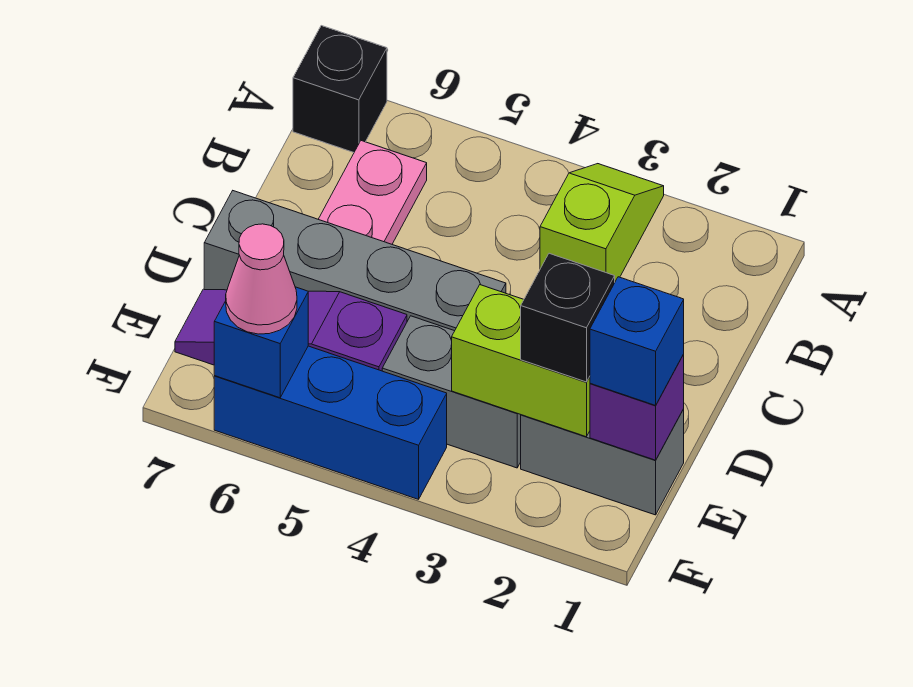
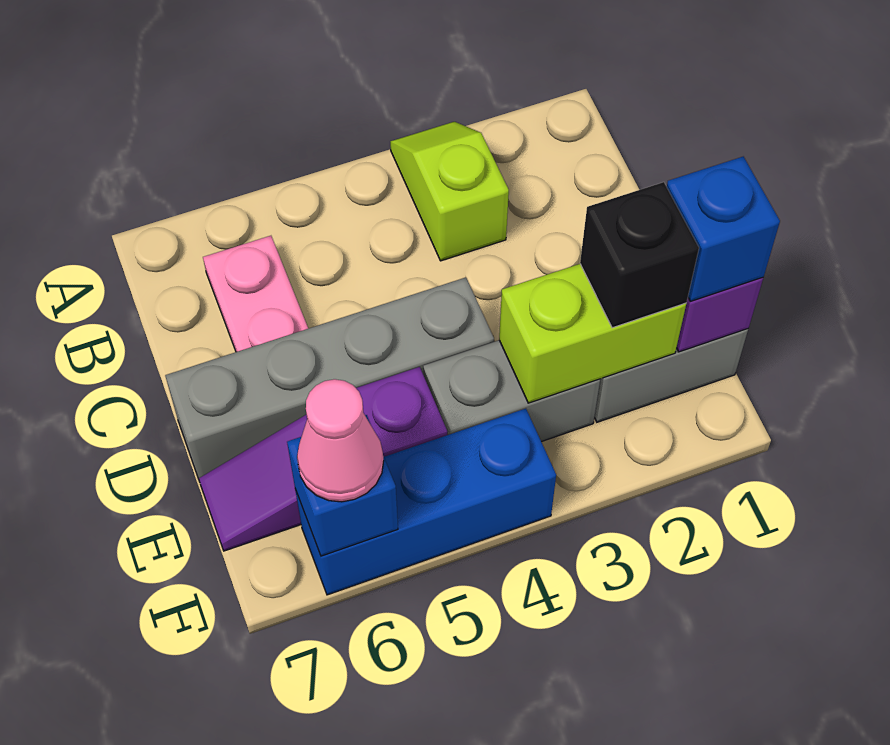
black 1x1 brick [293,26,387,152] -> none

